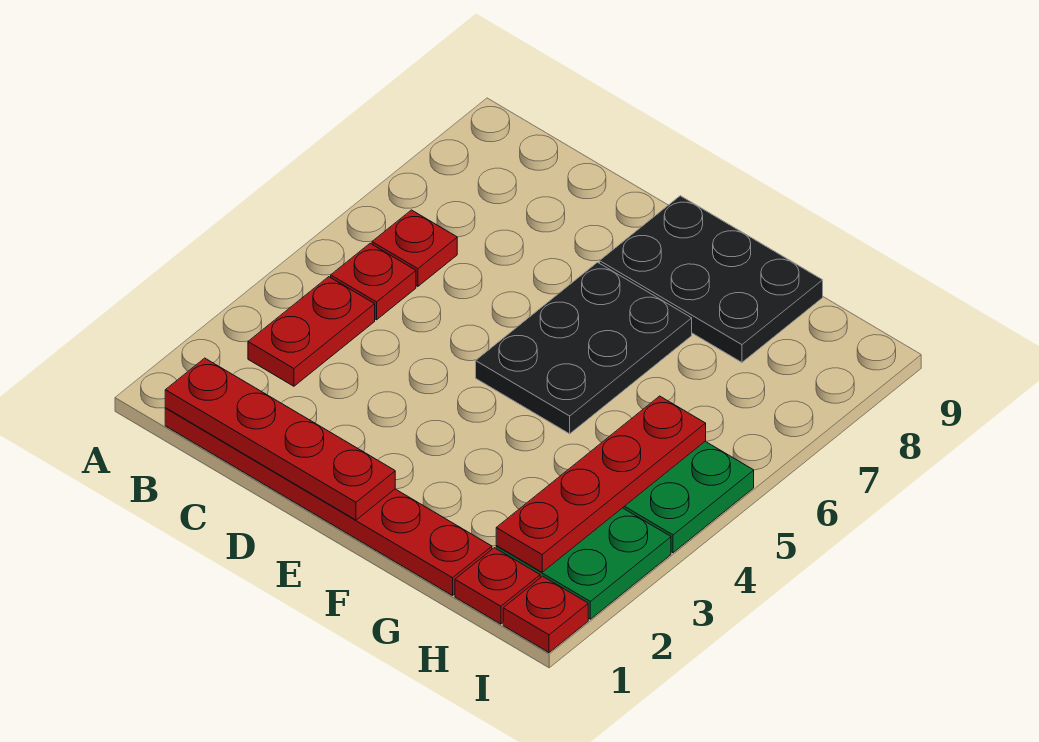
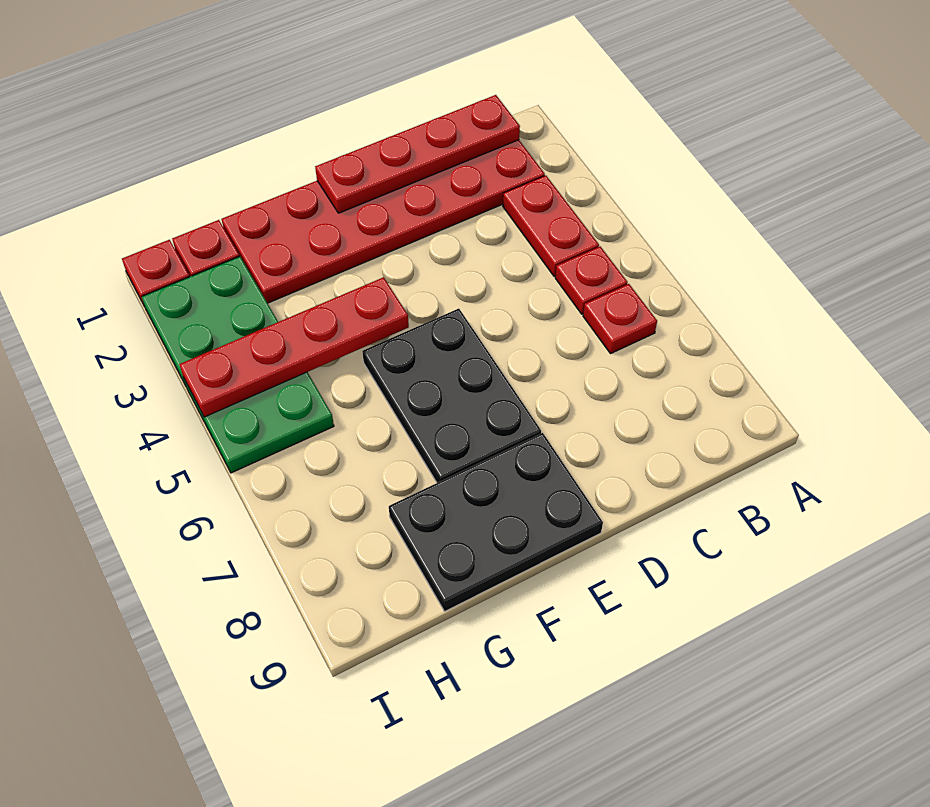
red 1x6 plate [165,408,492,595] -> red 2x6 plate [222,140,545,303]
red 1x4 plate [496,396,706,572] -> red 1x4 plate turned to [179,277,409,417]

